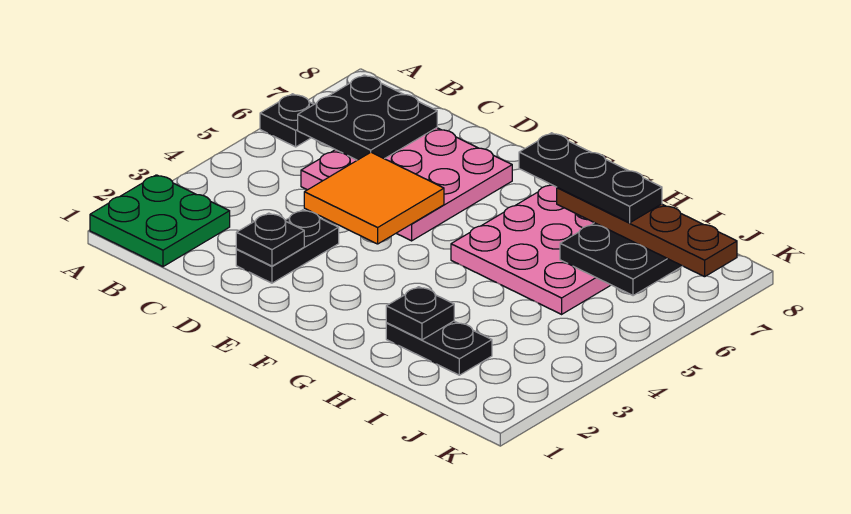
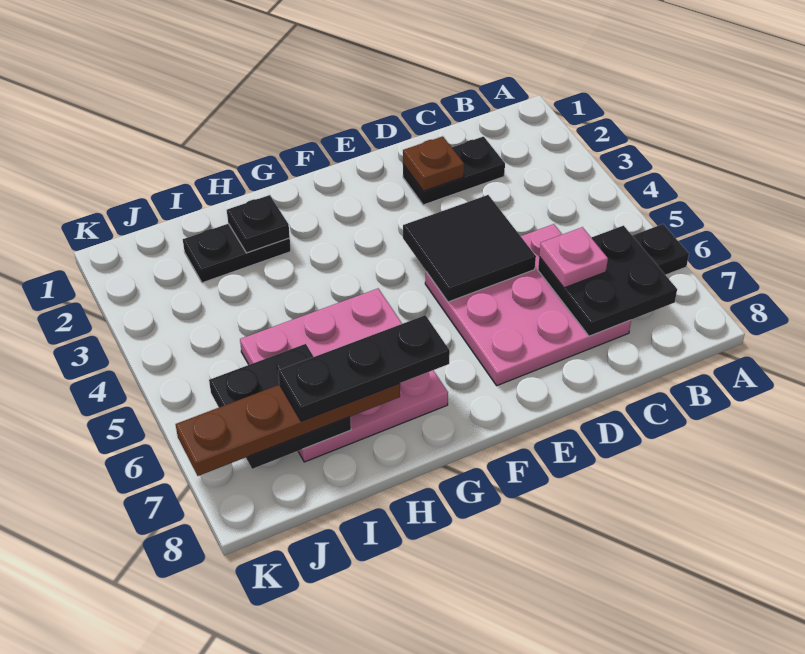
green 2x2 plate [90,175,230,267] -> none
none -> pink 1x1 plate [539,227,608,288]
black 1x2 plate [236,210,339,283] -> black 1x2 plate turned to [403,137,505,205]
black 1x1 plate [236,213,304,266] -> brown 1x1 plate [403,136,464,191]
orange 2x2 tile [304,152,444,244] -> black 2x2 tile [403,195,536,302]

